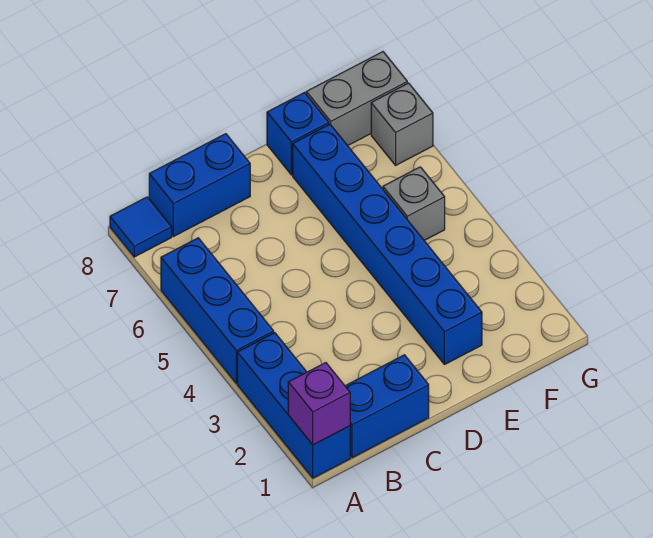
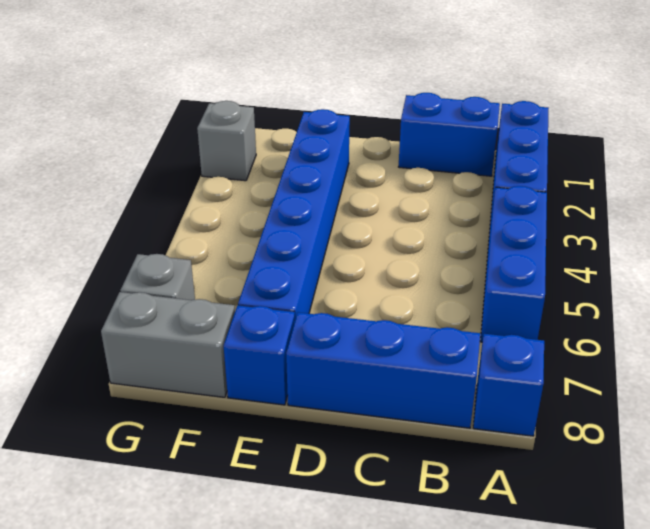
purple 1x1 brick [288,363,350,445] -> none
blue 1x1 tile [110,197,172,257] -> blue 1x1 brick [473,334,544,436]
blue 1x2 brick [149,134,250,237] -> blue 1x3 brick [286,312,480,428]
grey 1x1 brick [383,167,445,240] -> grey 1x1 brick moved to [197,101,256,181]

